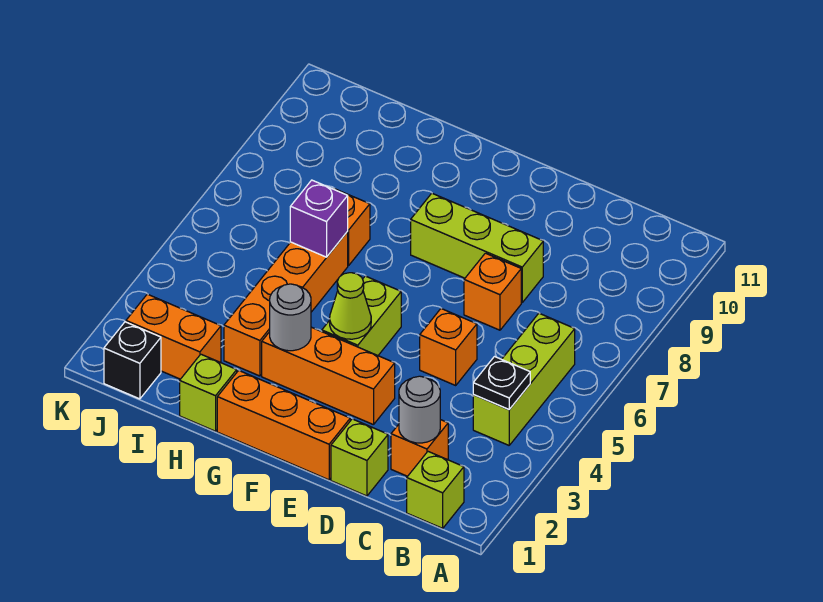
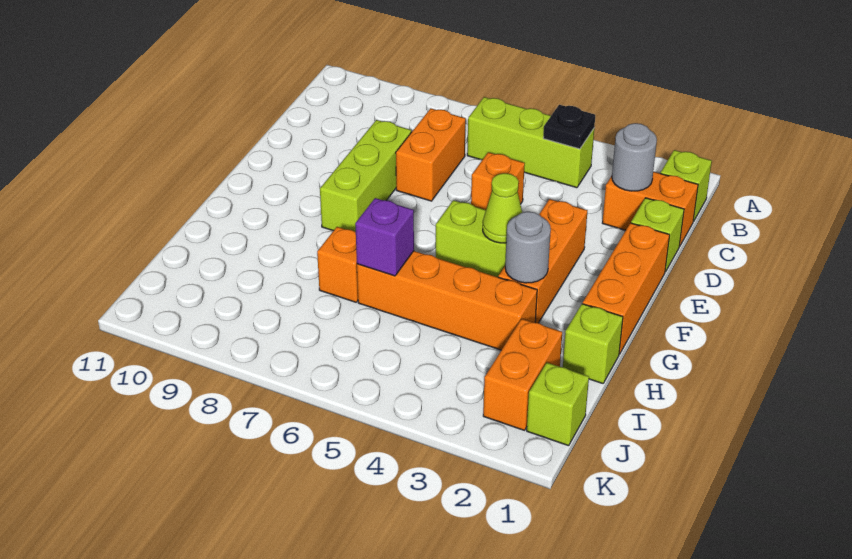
orange 1x1 brick [391,420,448,476] -> orange 1x2 brick [602,172,698,246]
orange 1x1 brick [464,253,521,330] -> orange 1x2 brick [396,108,466,201]
black 1x1 brick [104,322,161,399] -> lime 1x1 brick [527,363,589,446]

